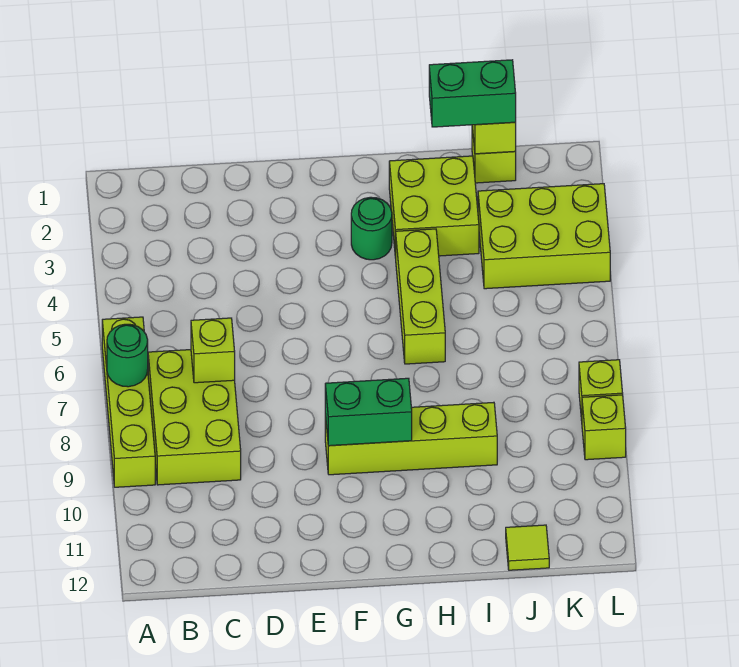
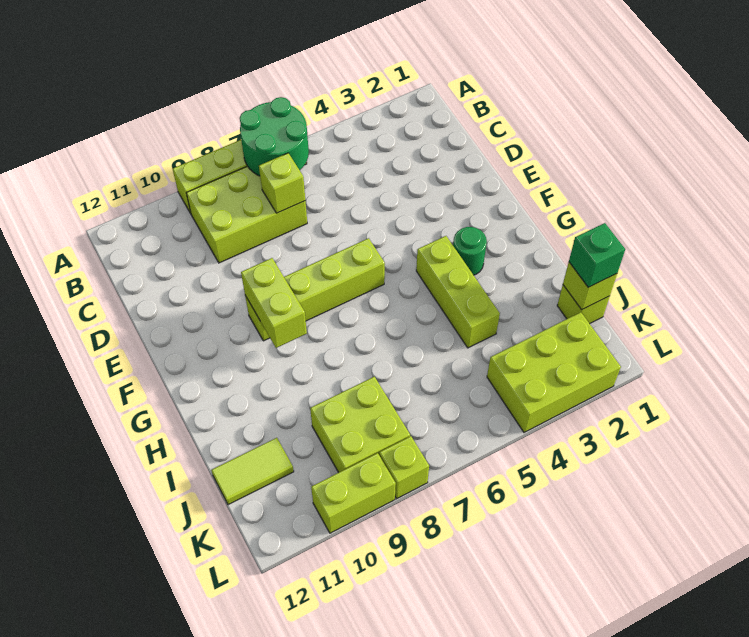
green 1x1 round brick [107,324,148,387] -> green 2x2 round brick [240,97,309,176]
lime 1x4 brick [325,402,497,475] -> lime 1x4 brick turned to [245,238,385,341]
green 1x2 brick [325,378,412,446] -> lime 1x2 brick [241,258,307,348]
lime 2x2 brick [389,156,479,258] -> lime 2x2 brick moved to [310,377,410,473]
lime 1x3 brick [396,229,445,364] -> lime 1x3 brick turned to [416,236,500,348]
green 1x2 brick [429,60,516,127] -> green 1x1 brick [569,223,625,287]
lime 2x3 brick [478,184,610,289] -> lime 2x3 brick turned to [487,312,621,433]
lime 1x1 tile [506,525,549,570] -> lime 1x2 tile [211,438,294,505]
lime 1x1 brick [582,395,626,460] -> lime 1x2 brick [311,453,396,533]

